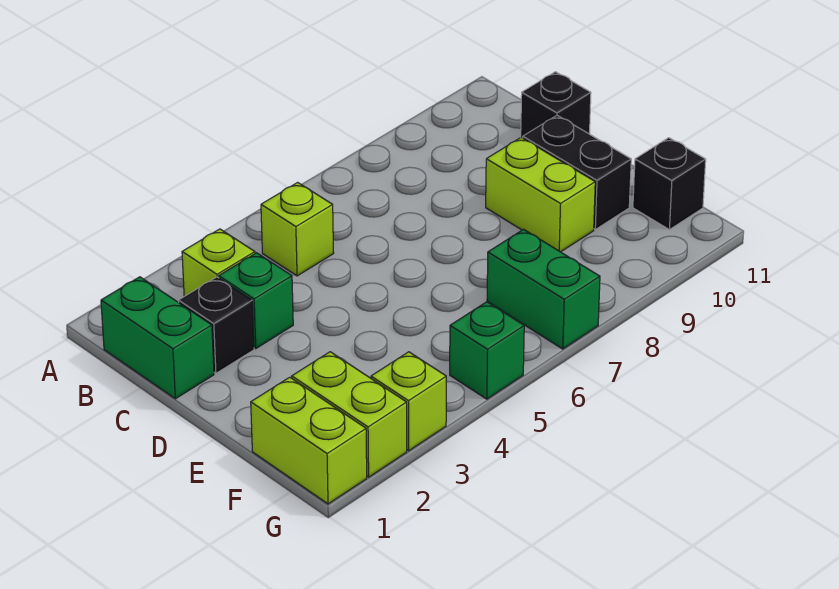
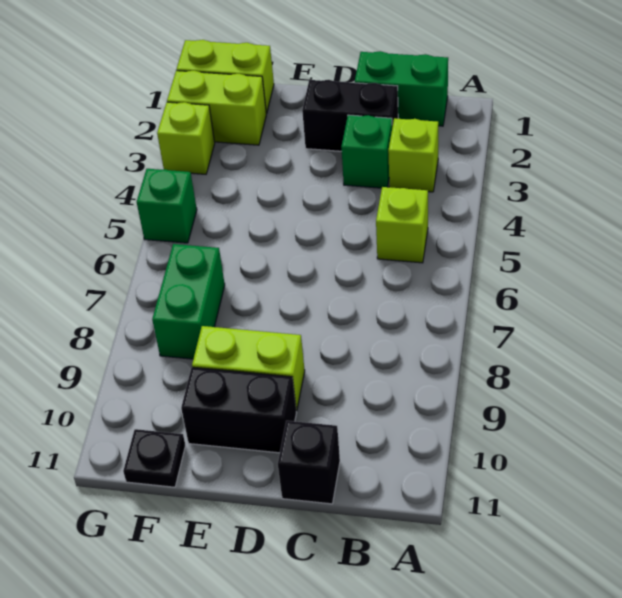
black 1x1 brick [178,277,254,373] -> black 1x2 brick [302,80,398,151]
green 1x2 brick [487,229,600,349] -> green 1x2 brick turned to [152,244,225,359]
black 1x1 brick [633,138,706,230] -> black 1x1 plate [123,429,185,487]

